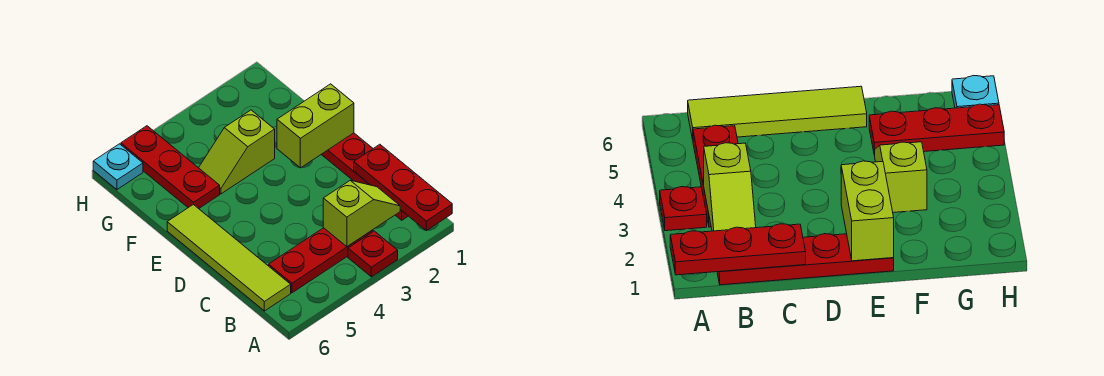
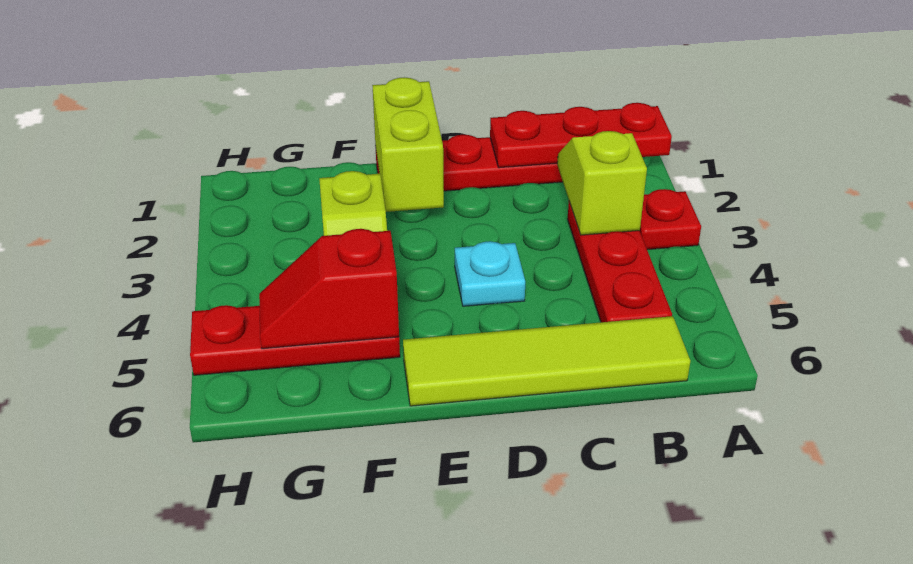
none -> red 1x2 slope [259,229,399,349]
cyan 1x1 plate [93,144,143,190] -> cyan 1x1 plate moved to [455,241,525,306]

